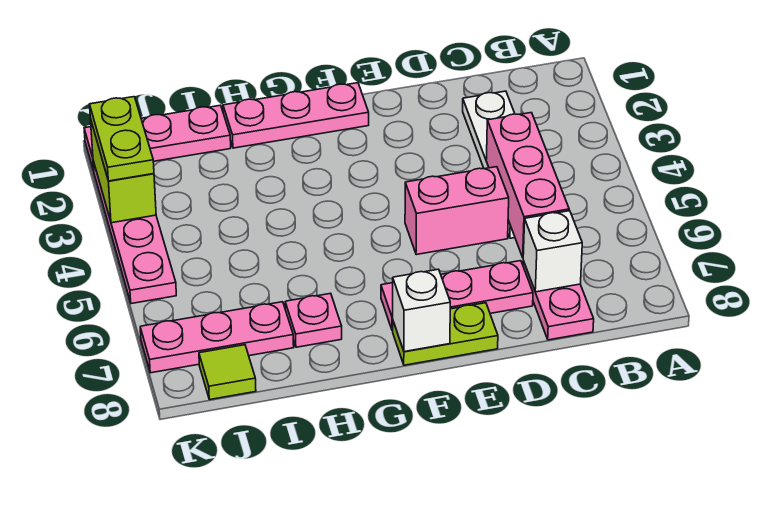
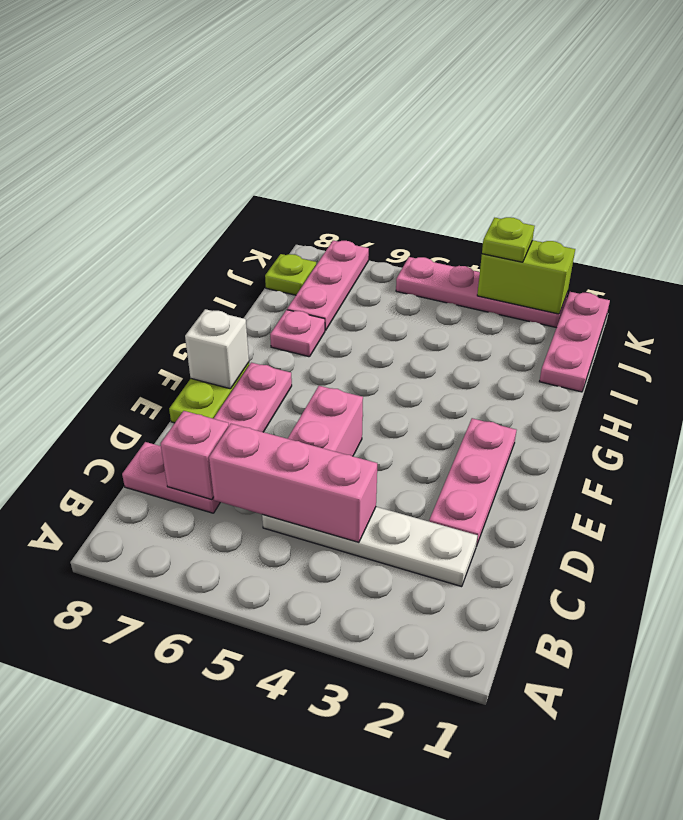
white 1x1 brick [523,211,582,292] -> pink 1x1 brick [161,411,229,500]
pink 1x3 plate [223,83,369,148] -> pink 1x3 plate moved to [429,418,516,546]
lime 1x1 tile [199,345,256,399] -> lime 1x1 plate [265,254,316,295]
lime 1x2 plate [90,97,154,181] -> lime 1x1 plate [482,217,535,262]

